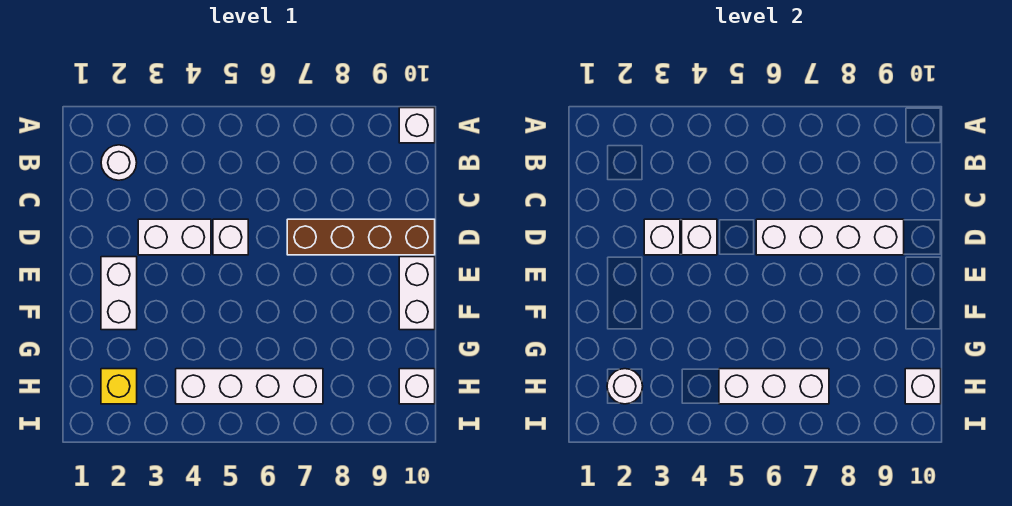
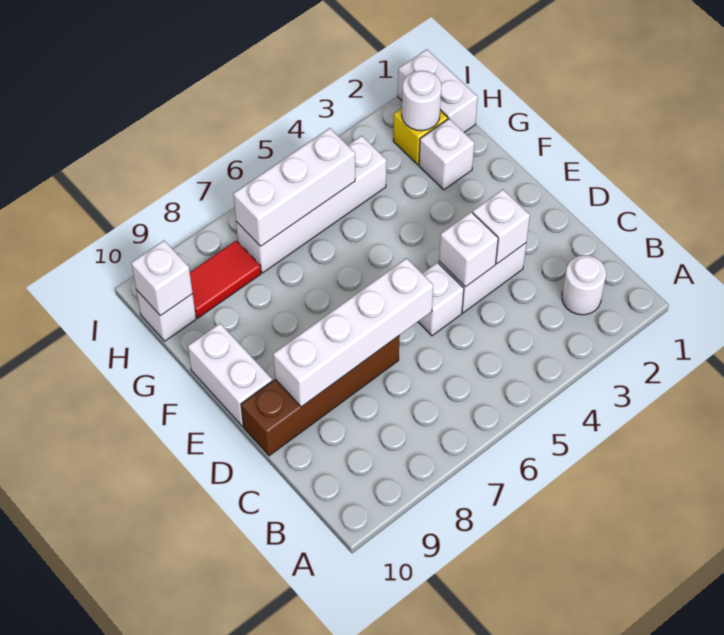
white 1x1 brick [399,108,435,143] -> white 1x1 brick moved to [419,119,474,190]
white 1x2 brick [101,257,137,330] -> white 1x2 brick moved to [398,49,478,132]
none -> red 1x2 tile [190,241,261,318]

